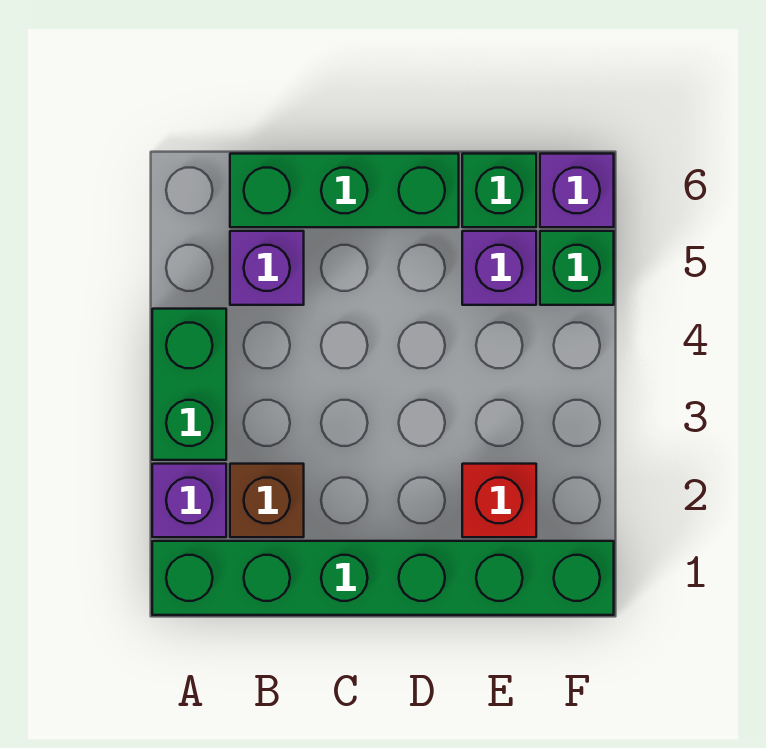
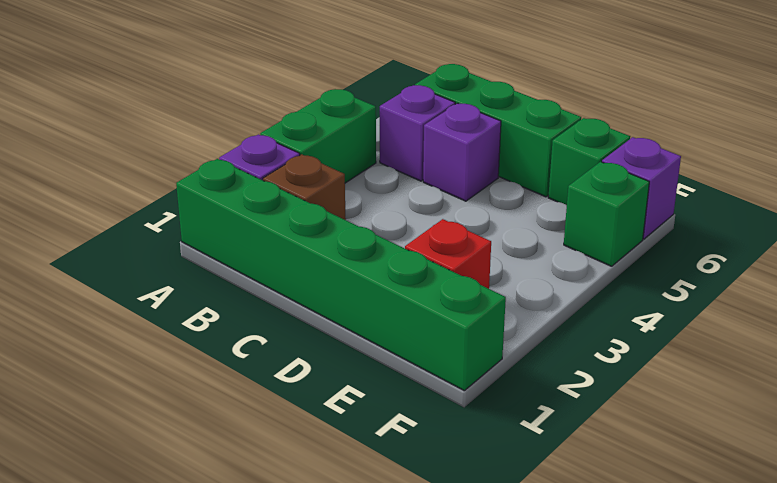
purple 1x1 brick [462,231,536,305] -> purple 1x1 brick moved to [423,103,501,201]

